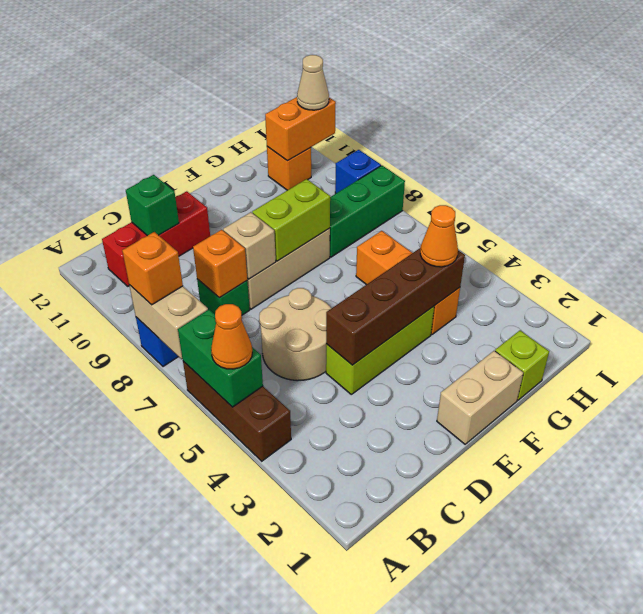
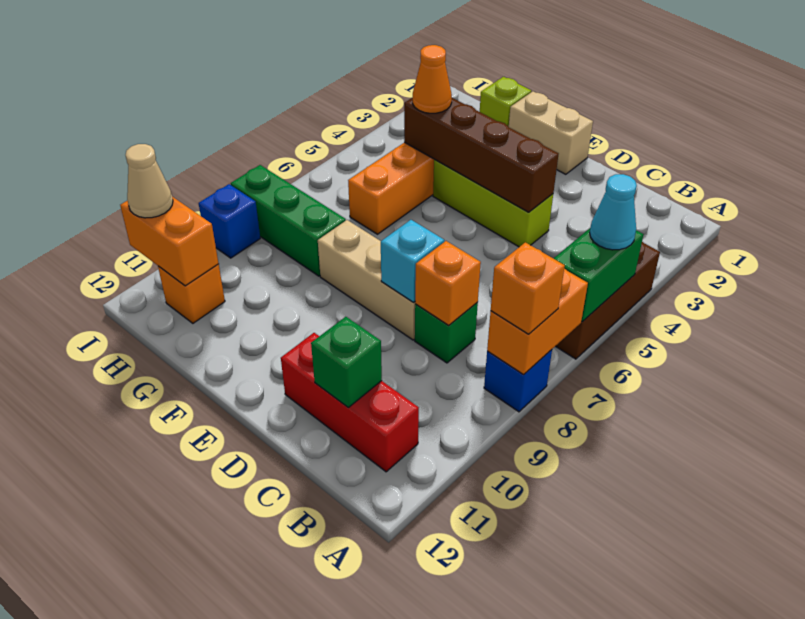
orange 1x1 cone [211,304,252,369] -> cyan 1x1 cone [590,174,637,250]
tan 1x2 brick [129,285,208,359] -> orange 1x2 brick [487,269,588,374]
tan 2x2 round brick [259,288,331,381] -> none
tan 1x1 brick [223,212,276,279] -> cyan 1x1 brick [381,220,444,303]
lime 1x2 brick [252,179,330,261] -> none

